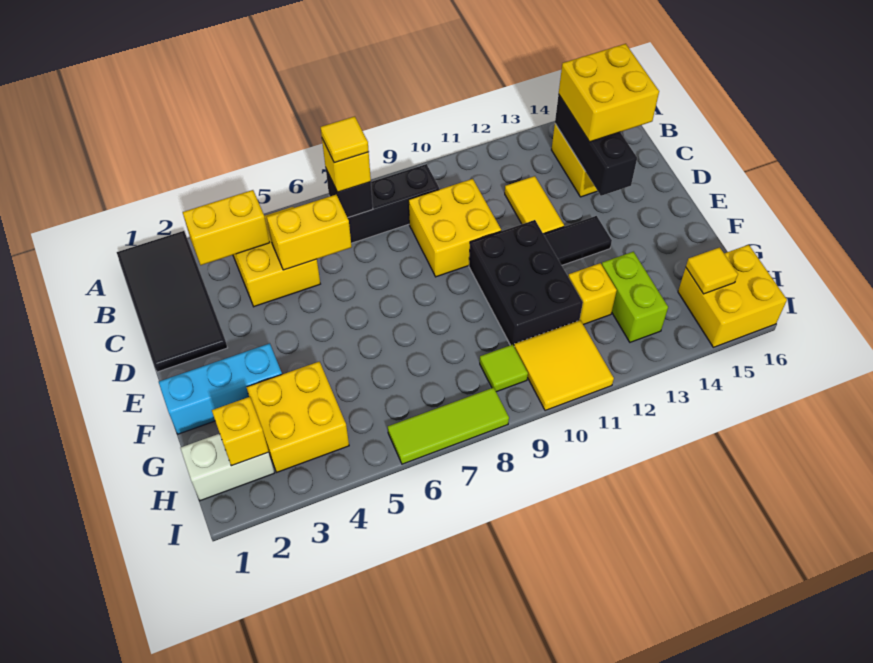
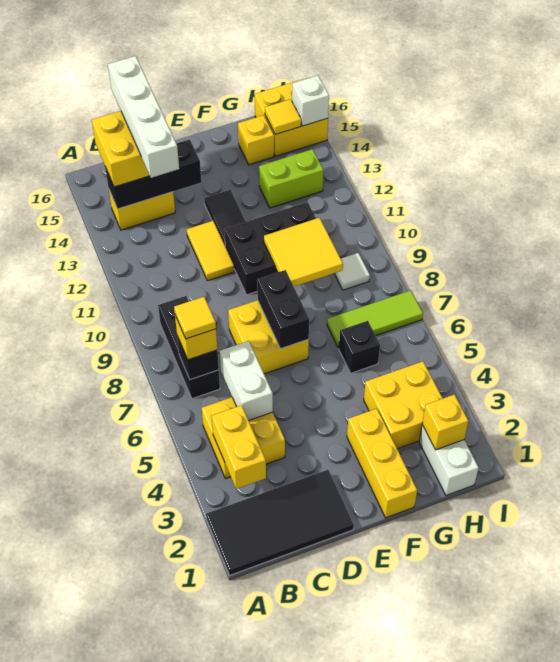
yellow 1x2 brick [267,195,352,270] -> white 1x2 brick [220,341,273,421]
yellow 2x2 brick [409,179,501,277] -> yellow 2x2 brick moved to [228,300,309,374]
yellow 1x2 tile [505,176,564,234] -> yellow 1x2 tile turned to [187,221,234,281]
none -> white 1x4 brick [108,56,179,178]
none -> black 1x2 brick [257,270,309,349]
cyan 1x3 brick [159,343,282,434] -> yellow 1x3 brick [347,409,417,518]
none -> black 1x1 brick [339,321,380,373]
yellow 1x1 brick [568,263,617,325] -> yellow 1x1 brick moved to [238,115,274,165]
lime 1x1 tile [480,345,528,392] -> white 1x1 tile [334,253,370,290]
yellow 2x2 tile [514,320,614,411] -> yellow 2x2 tile moved to [264,218,343,286]
lime 1x3 tile [388,388,509,464] -> lime 1x3 tile turned to [327,290,423,348]
none -> white 1x1 brick [292,76,329,126]

